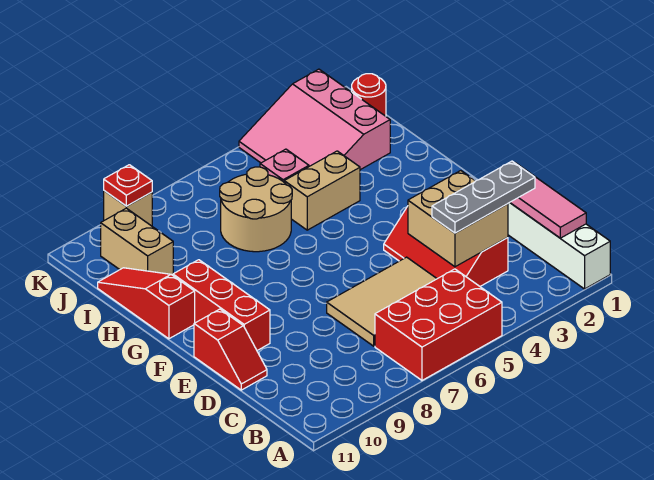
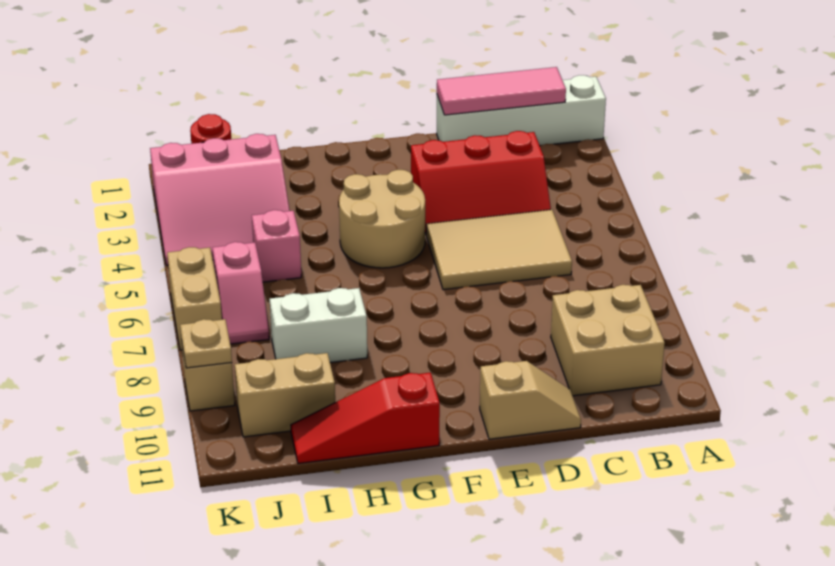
red 2x3 brick [375,269,502,380] -> none
grey 1x3 plate [432,161,535,233] -> none
tan 2x2 brick [408,171,508,267] -> tan 2x2 brick moved to [551,285,665,396]
tan 2x3 tile [327,257,437,346] -> tan 2x3 tile turned to [426,210,572,290]
red 1x2 slope [194,309,267,390] -> tan 1x2 slope [480,361,581,439]
red 1x3 brick [173,260,270,350] -> none
tan 1x2 brick [284,151,360,230] -> tan 1x2 brick moved to [167,247,222,350]
tan 2x2 round brick [220,167,292,252] -> tan 2x2 round brick moved to [339,169,425,268]
none -> white 1x2 brick [270,288,367,363]
none -> pink 1x2 slope [213,242,269,344]
red 1x1 plate [104,165,152,206] -> tan 1x1 plate [180,319,232,368]

